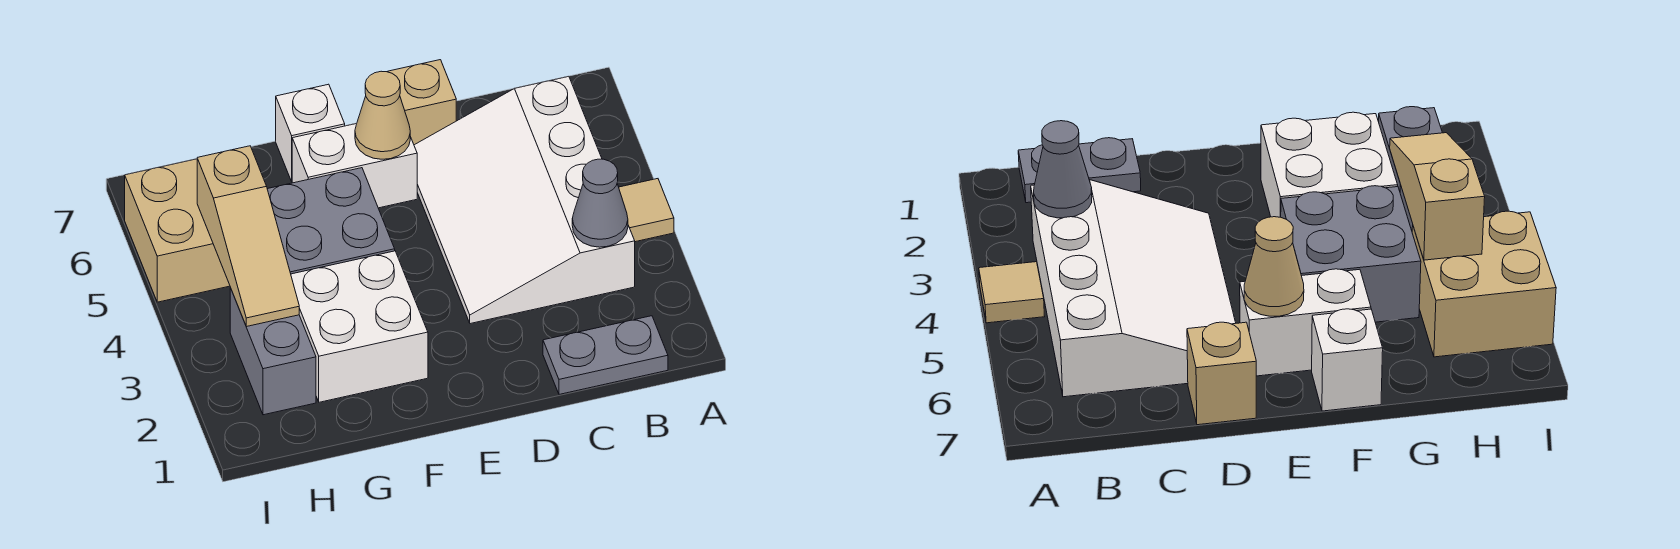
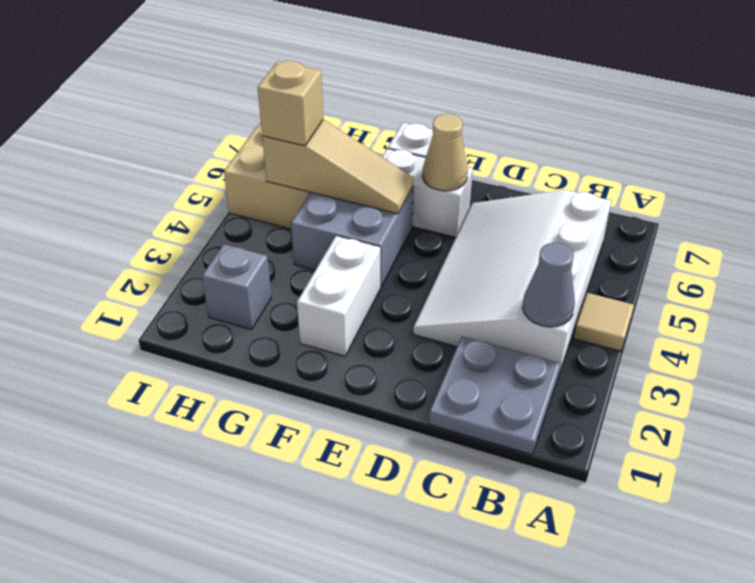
grey 1x2 plate [543,316,668,394] -> grey 2x2 plate [429,336,561,455]
tan 1x1 brick [388,60,456,145] -> tan 1x1 brick moved to [258,61,323,146]
white 2x2 brick [291,251,428,402] -> white 1x2 brick [297,236,380,356]
grey 1x2 brick [230,288,316,415] -> grey 1x1 brick [202,244,271,330]
tan 1x3 slope [197,146,299,327] -> tan 1x3 slope turned to [262,120,414,214]

